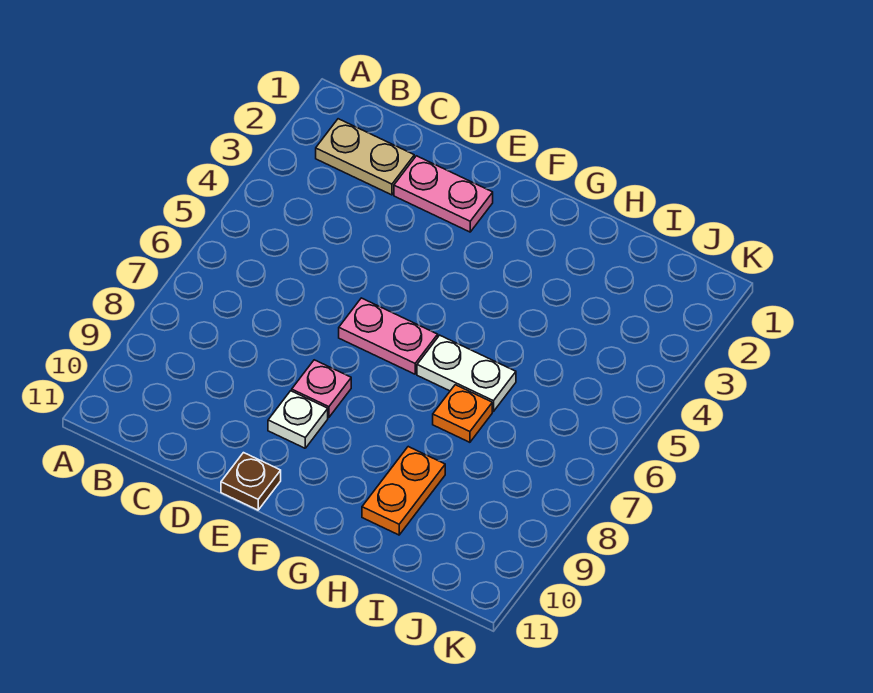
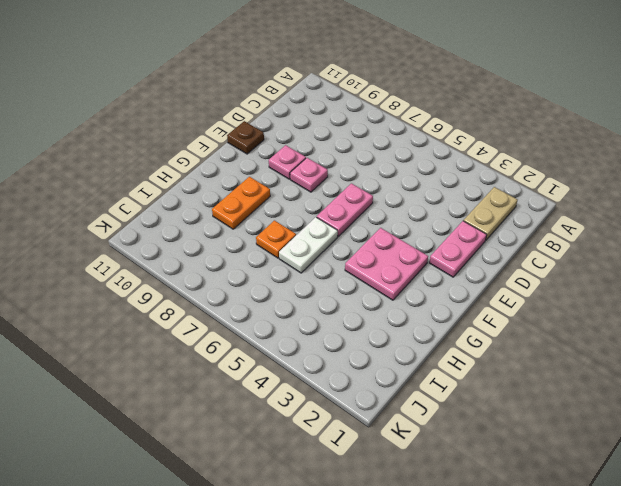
white 1x1 plate [268,391,328,448] -> pink 1x1 plate [269,145,306,179]
none -> pink 2x2 plate [345,228,428,300]
orange 1x2 plate [362,447,445,535] -> orange 1x2 plate turned to [212,177,270,229]

